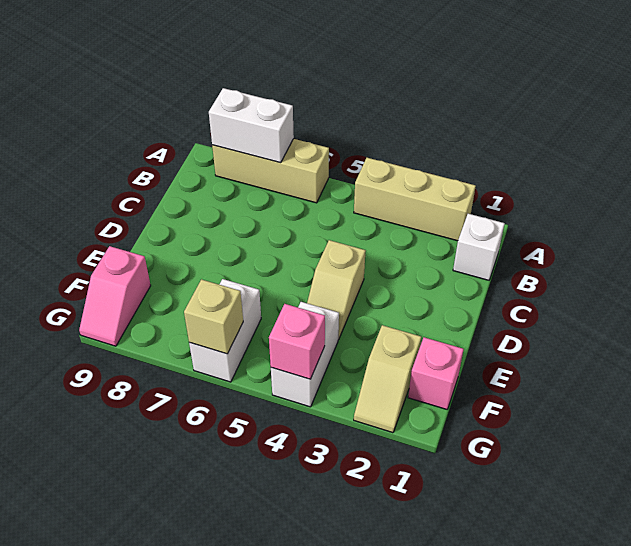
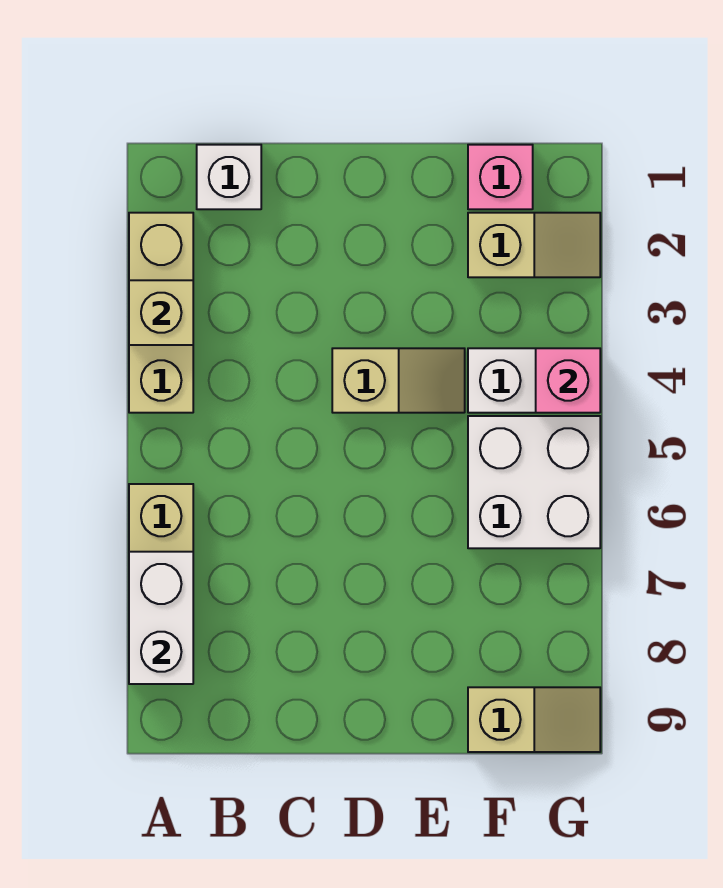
white 1x2 brick [189,279,261,382] -> white 2x2 brick [468,416,600,548]
pink 1x2 slope [79,246,151,346] -> tan 1x2 slope [468,687,600,752]
tan 1x1 brick [184,279,243,354] -> tan 1x1 brick moved to [129,280,193,345]

